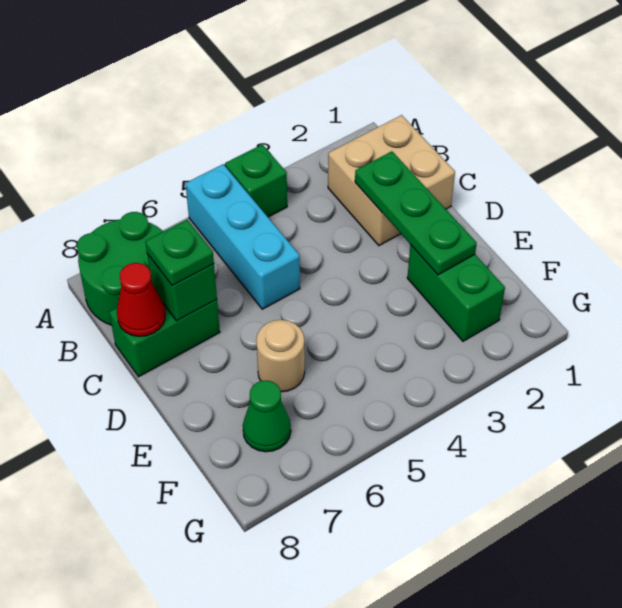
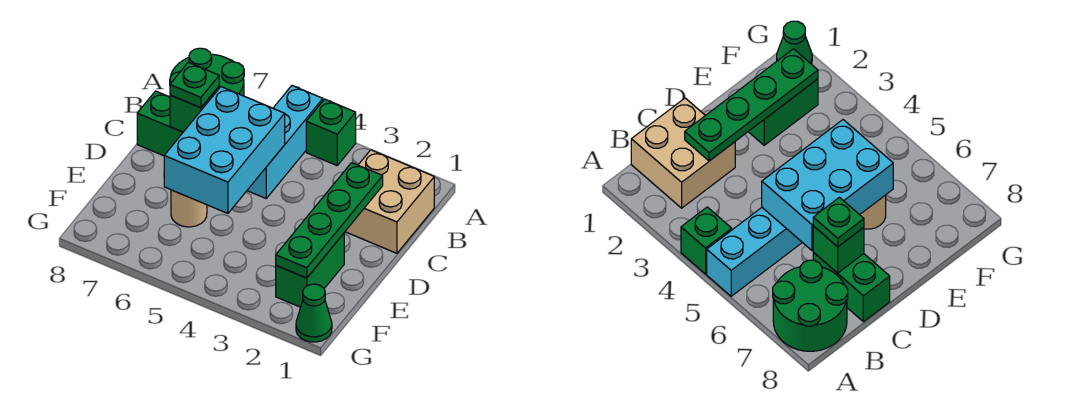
green 1x3 plate [355,151,477,275] -> green 1x4 plate [276,163,383,278]
none -> cyan 2x3 brick [164,87,285,213]
red 1x1 cone [117,263,165,336] -> none
green 1x1 cone [243,381,291,452] -> green 1x1 cone moved to [296,284,332,342]

